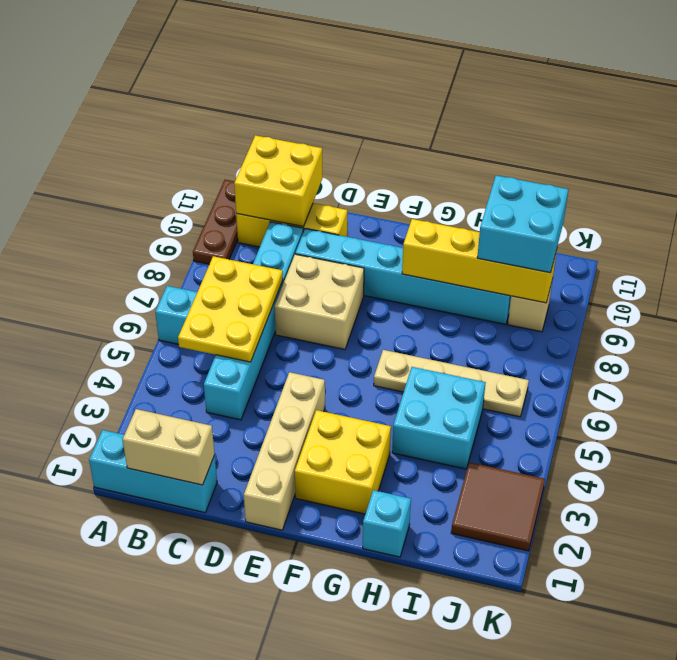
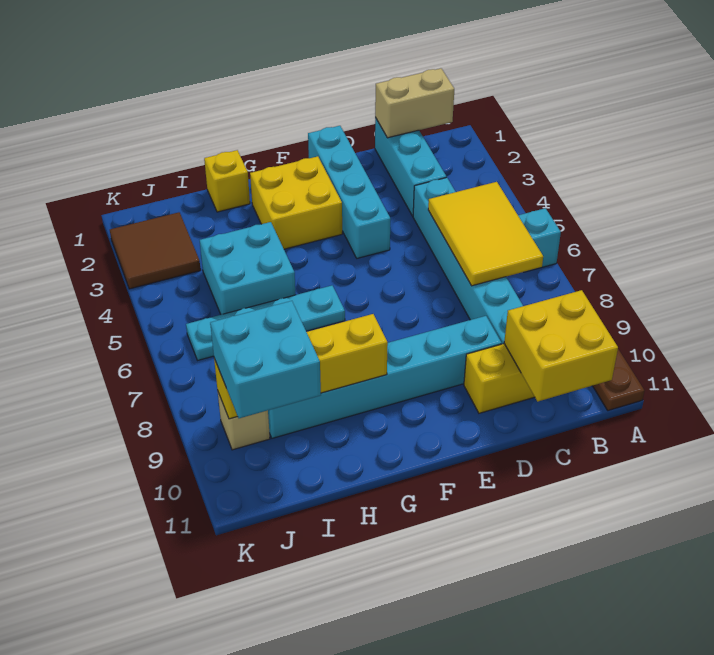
cyan 1x3 brick [89,430,217,512] -> cyan 1x3 brick turned to [375,118,446,216]
yellow 2x3 plate [178,256,283,362] -> yellow 2x3 tile [428,182,543,286]
tan 2x2 brick [275,254,364,349] -> none
tan 1x4 brick [244,372,325,530] -> cyan 1x4 brick [308,126,391,258]
tan 1x4 plate [374,350,529,417] -> cyan 1x4 plate [186,286,345,360]
cyan 1x1 brick [363,490,411,557] -> yellow 1x1 brick [204,150,250,212]

